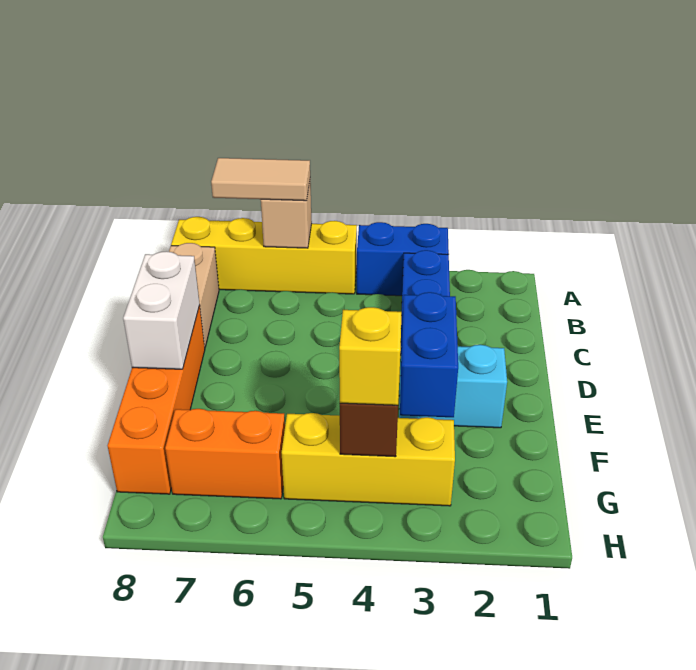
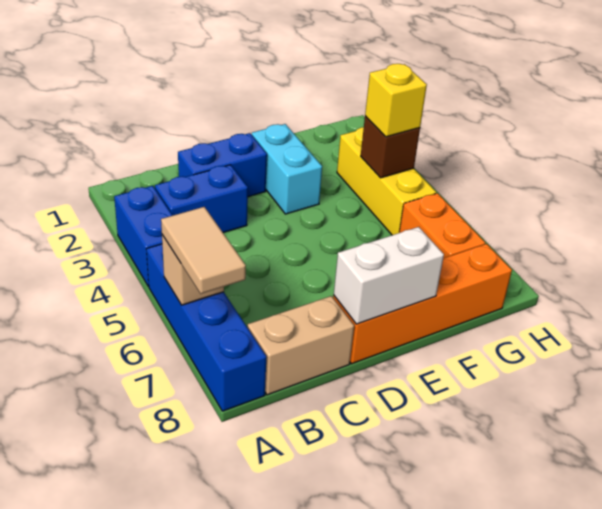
yellow 1x4 brick [171,217,357,294] -> blue 1x4 brick [147,244,266,411]
blue 1x2 brick [400,292,458,417] -> blue 1x2 brick moved to [178,133,267,197]

